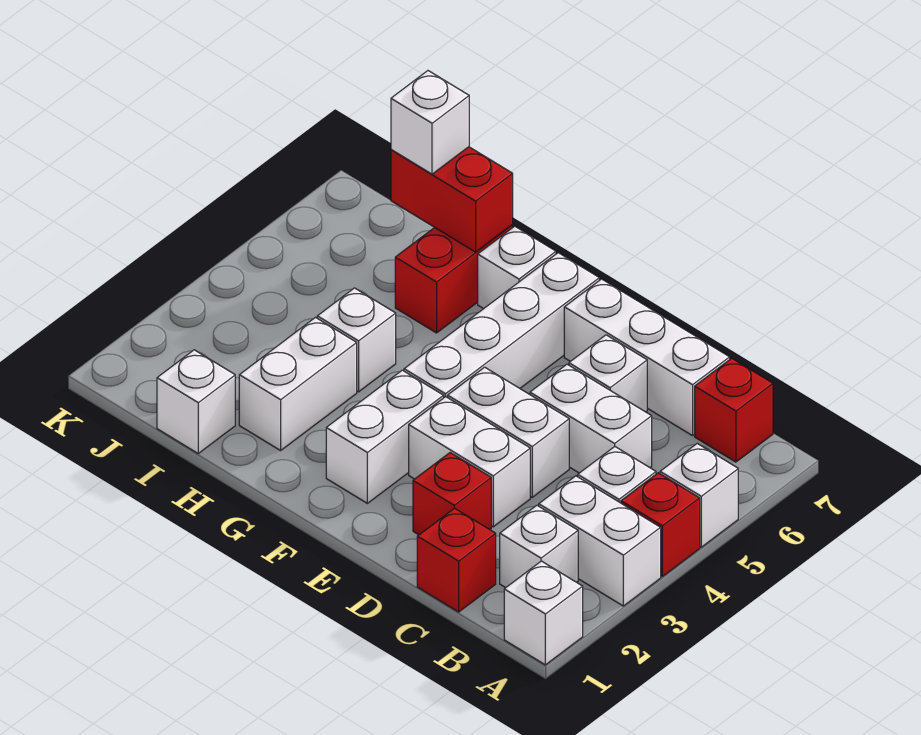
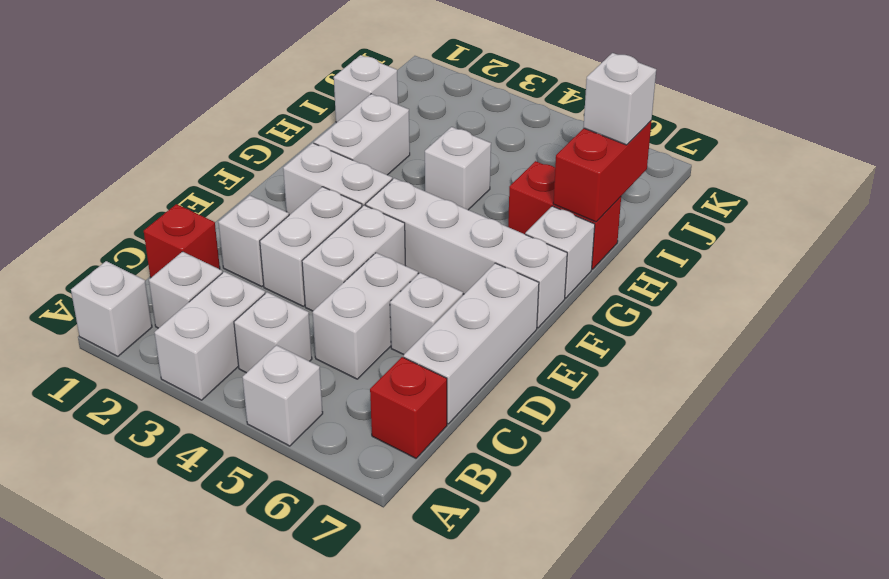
red 1x1 brick [621,473,700,577] -> none
red 1x1 brick [413,453,491,535] -> white 1x1 brick [218,196,289,287]
white 1x2 brick [239,318,357,451] -> white 1x2 brick turned to [314,94,410,175]

